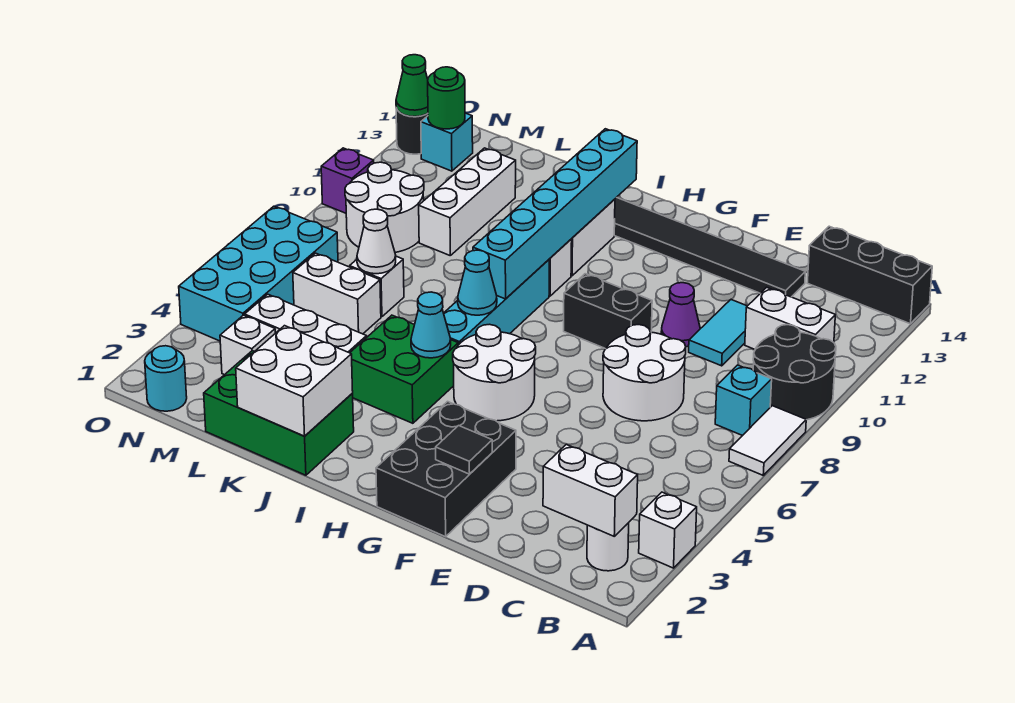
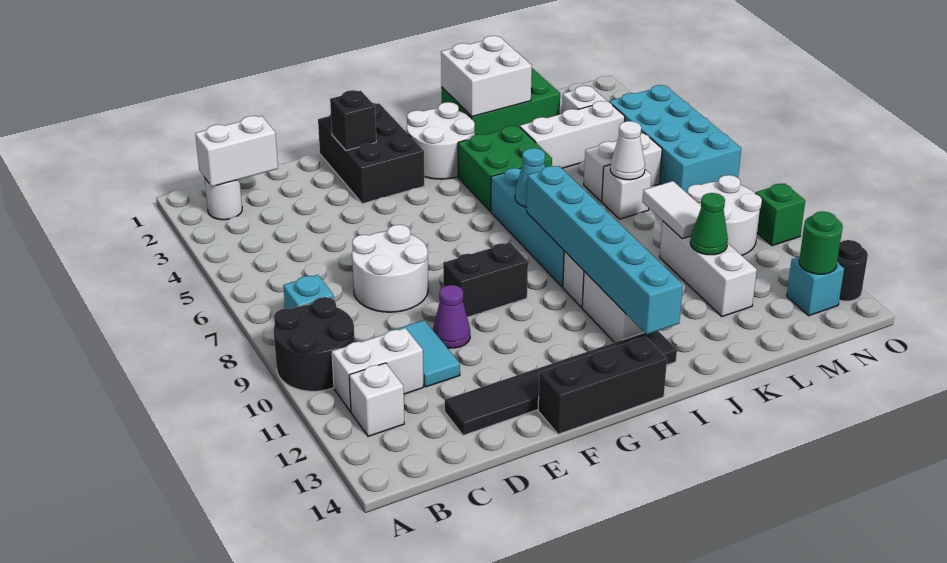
white 1x1 brick [639,492,697,568] -> white 1x1 brick moved to [349,363,404,436]
white 1x2 tile [729,406,806,475] -> white 1x2 tile moved to [642,181,701,239]
black 1x3 brick [808,226,932,324] -> black 1x3 brick moved to [538,337,667,434]
black 1x1 tile [436,426,492,474] -> black 1x1 brick [330,90,376,150]
white 2x2 round brick [453,324,536,421] -> white 2x2 round brick moved to [407,102,475,179]
cyan 1x1 cone [411,292,451,358] -> none
cyan 1x1 round brick [145,346,187,411] -> none
purple 1x1 brick [321,148,374,213] -> green 1x1 brick [756,183,805,246]
green 1x1 cone [396,55,428,117] -> green 1x1 cone moved to [690,193,728,255]

